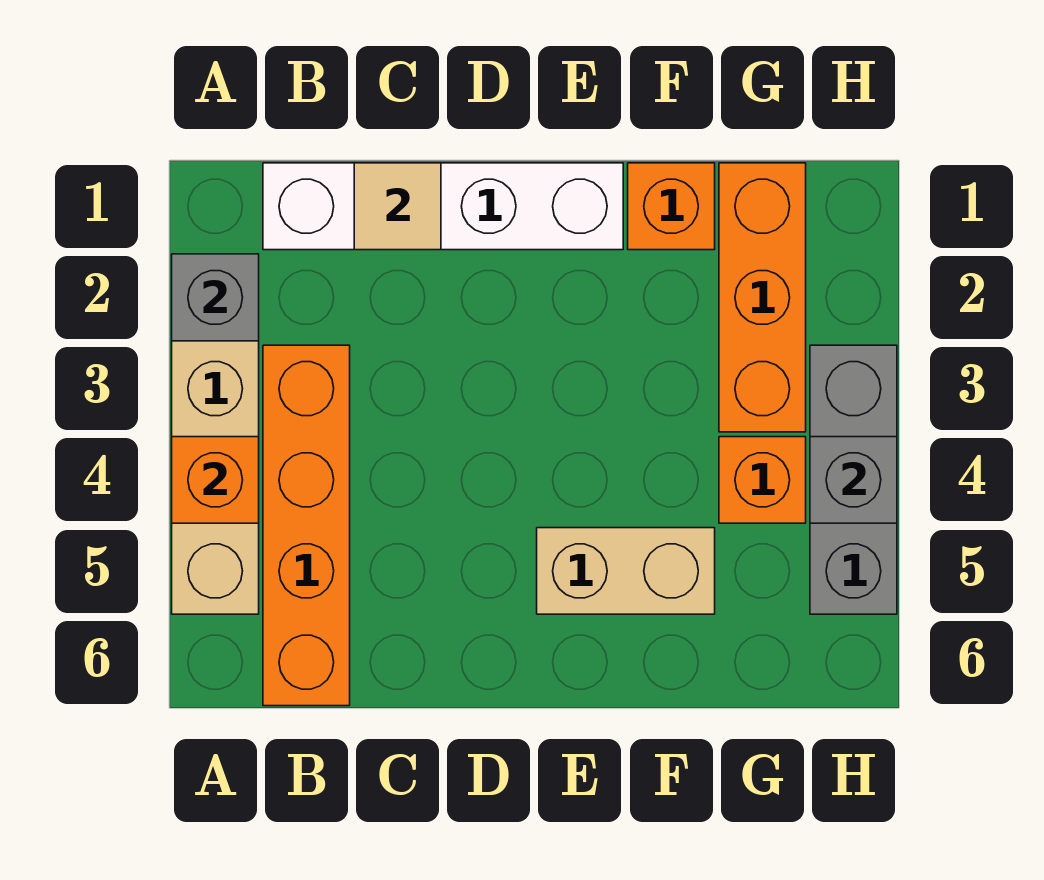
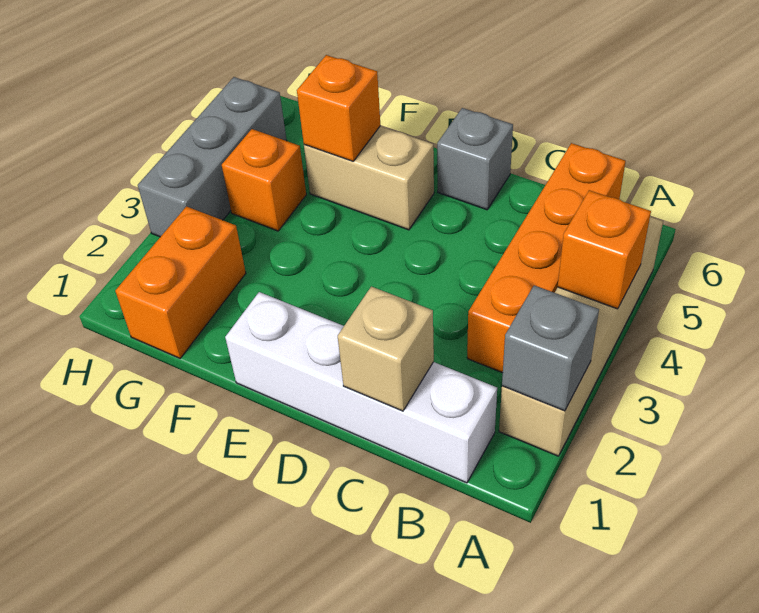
tan 1x1 tile [354,163,441,250] -> tan 1x1 brick [338,286,434,411]
orange 1x1 brick [628,163,715,250] -> orange 1x1 brick moved to [297,55,380,161]
orange 1x3 brick [719,163,806,432] -> orange 1x2 brick [115,206,246,358]
grey 1x1 brick [810,437,897,523] -> grey 1x1 brick moved to [437,108,513,210]

